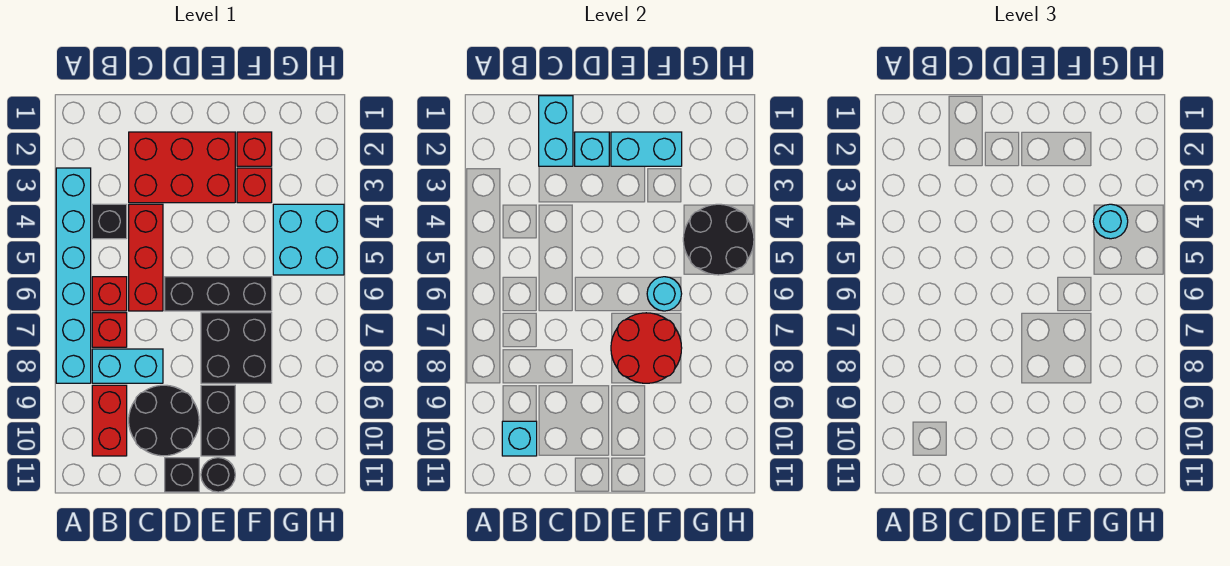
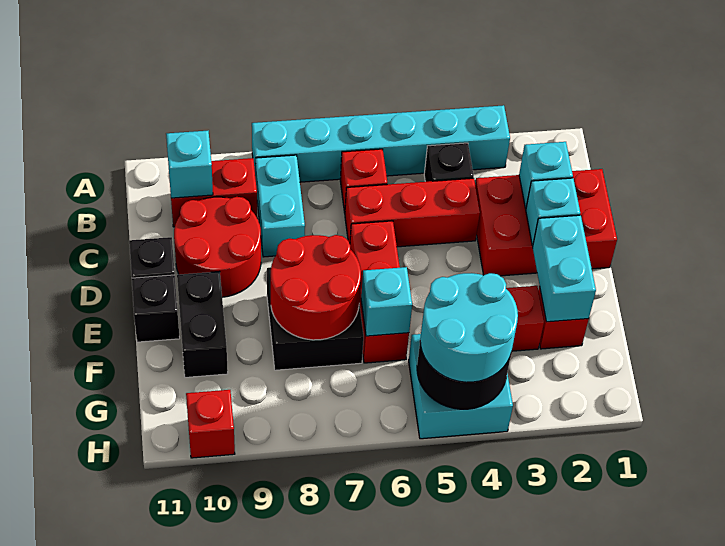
red 1x1 brick [92,313,127,347] -> red 1x1 brick moved to [186,390,235,458]
cyan 1x2 brick [539,96,573,166] -> cyan 1x1 brick [519,142,573,209]
red 2x3 brick [129,132,235,203] -> red 2x3 brick turned to [475,169,617,276]
black 2x2 round brick [129,385,199,456] -> red 2x2 round brick [174,197,261,297]
black 1x3 brick [165,277,272,311] -> red 1x3 brick [350,221,409,363]
black 1x2 brick [201,385,235,456] -> black 1x2 brick turned to [177,272,228,377]
black 1x1 round brick [201,458,235,492] -> black 1x1 brick [132,275,180,342]
cyan 1x1 round brick [647,277,682,311] -> cyan 1x1 brick [361,267,412,336]
cyan 1x1 round brick [1093,204,1128,239] -> cyan 2x2 round brick [420,273,518,382]

